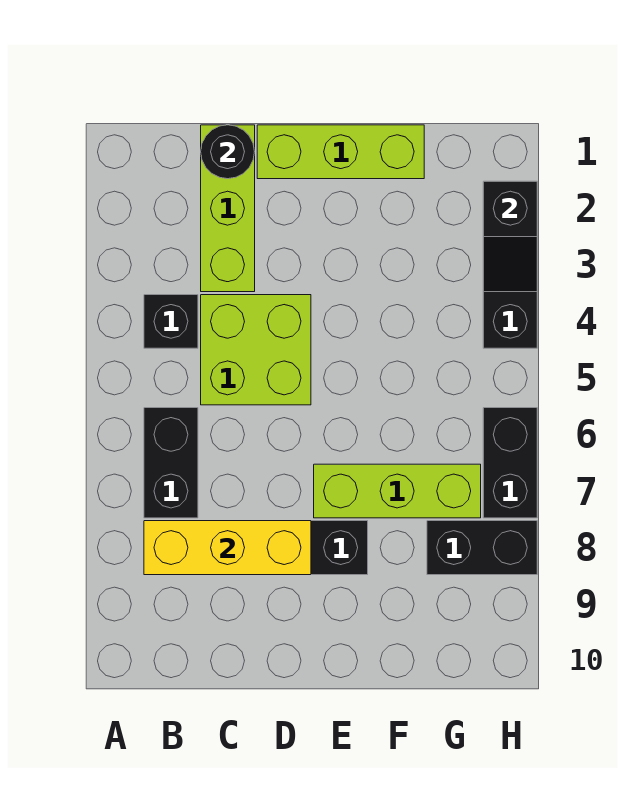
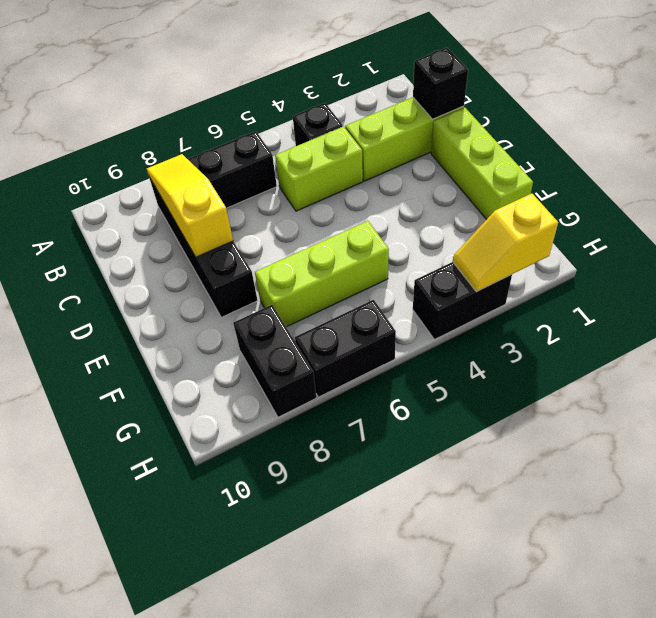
yellow 1x3 brick [144,521,311,575] -> yellow 1x3 slope [147,154,233,257]
black 1x1 round brick [201,125,255,179] -> black 1x1 brick [413,48,468,119]
lime 2x2 brick [201,295,311,405] -> lime 1x2 brick [275,126,363,211]
lime 1x3 brick [314,464,481,518] -> lime 1x3 brick turned to [255,221,389,327]
black 1x2 slope [483,181,537,292] -> yellow 1x2 slope [453,193,558,292]

